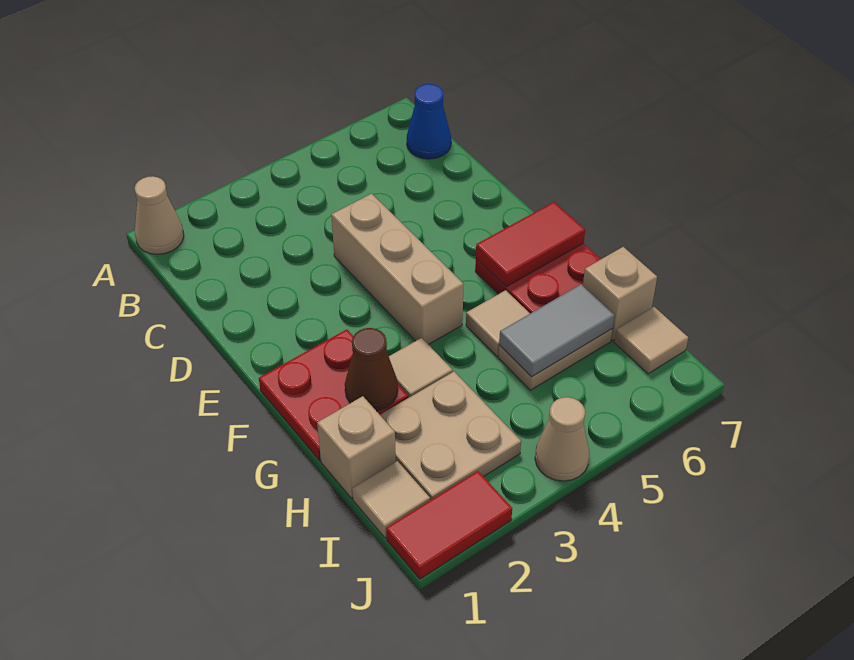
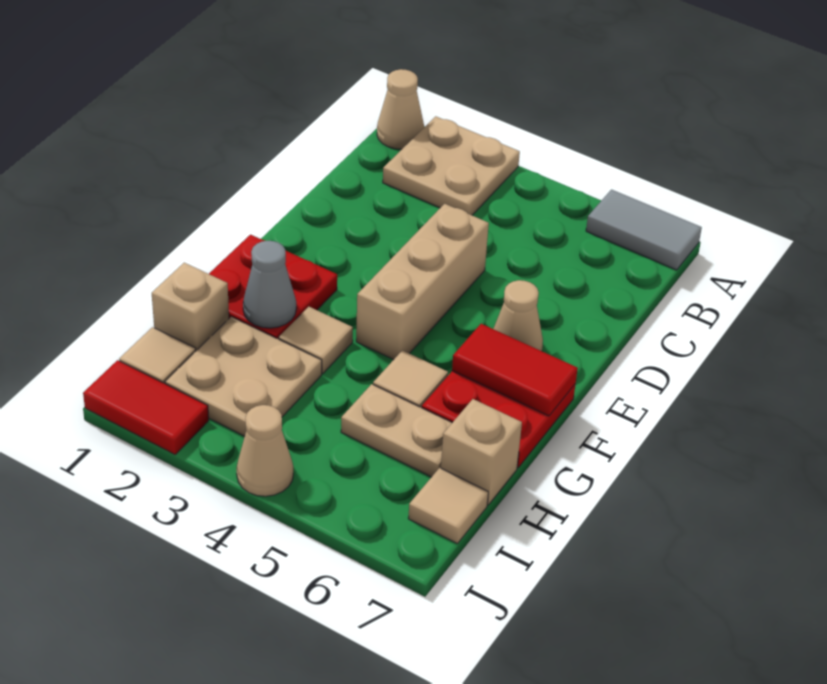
none -> tan 2x2 plate [383,116,520,215]
blue 1x1 cone [407,84,451,159] -> none
none -> tan 1x1 cone [494,280,543,351]
brown 1x1 cone [345,328,398,411] -> grey 1x1 cone [243,241,296,328]
grey 1x2 tile [499,284,614,377] -> grey 1x2 tile moved to [586,190,702,270]

